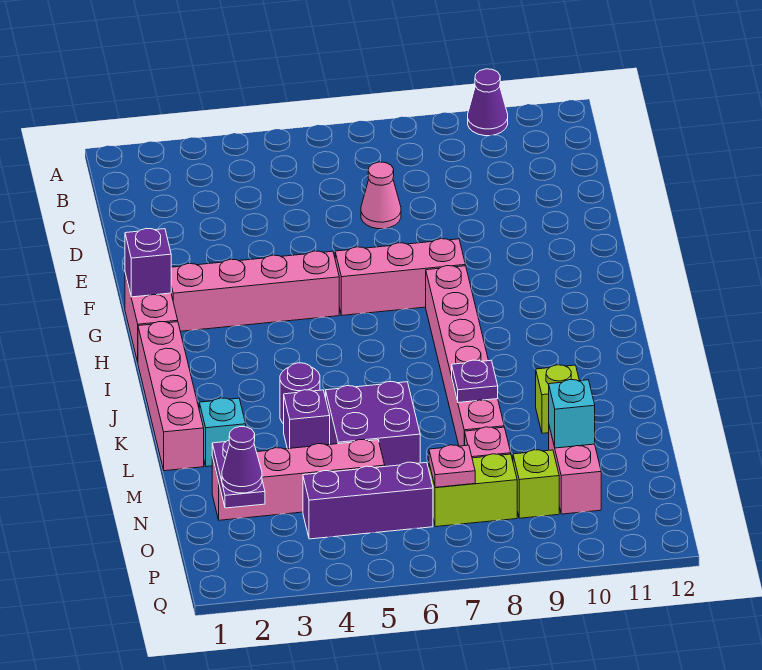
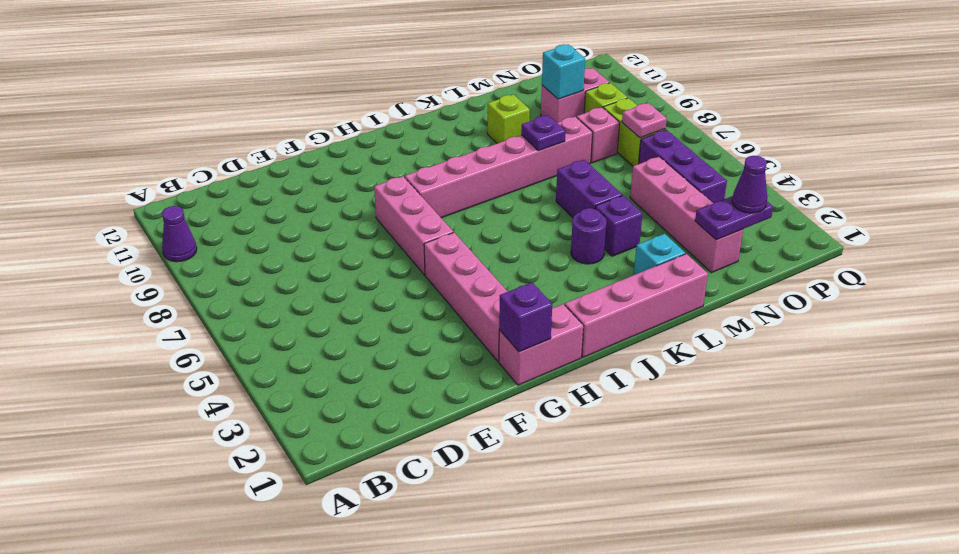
pink 1x1 cone [361,162,401,229] -> none
purple 2x2 brick [326,382,420,467] -> purple 1x2 brick [556,160,622,218]

